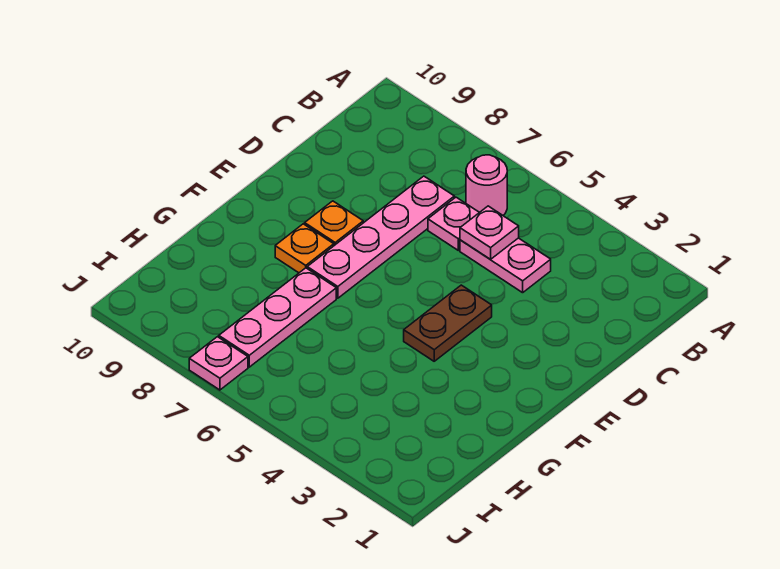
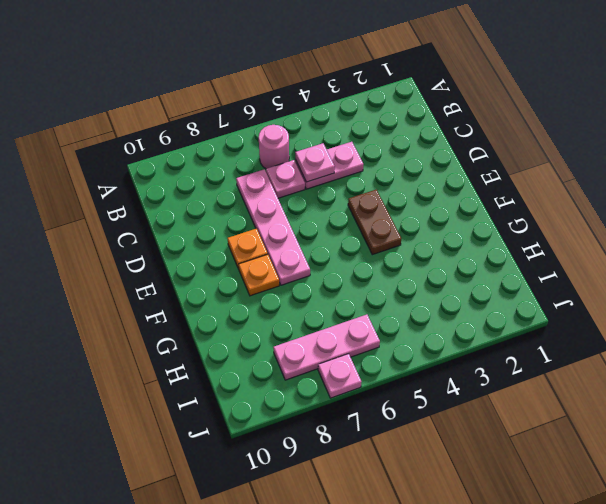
pink 1x3 plate [219,268,336,367] -> pink 1x3 plate turned to [273,315,380,380]

